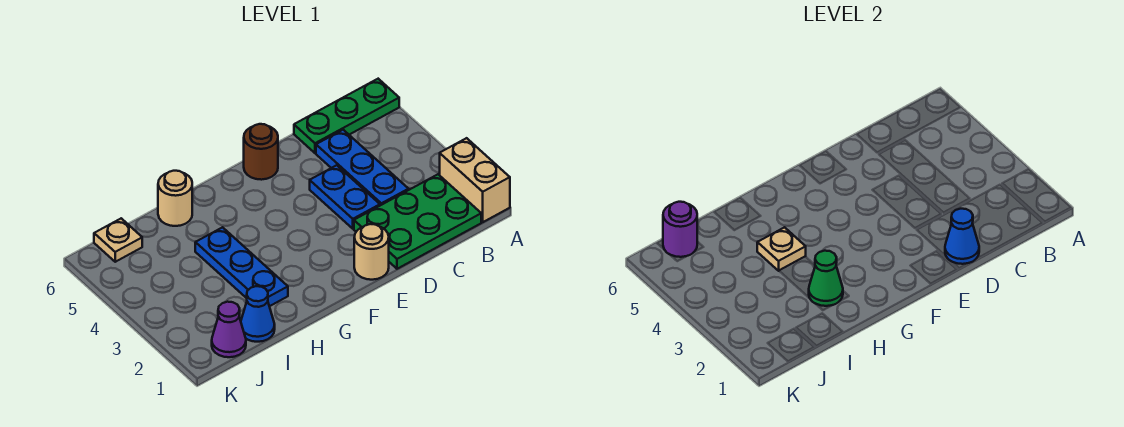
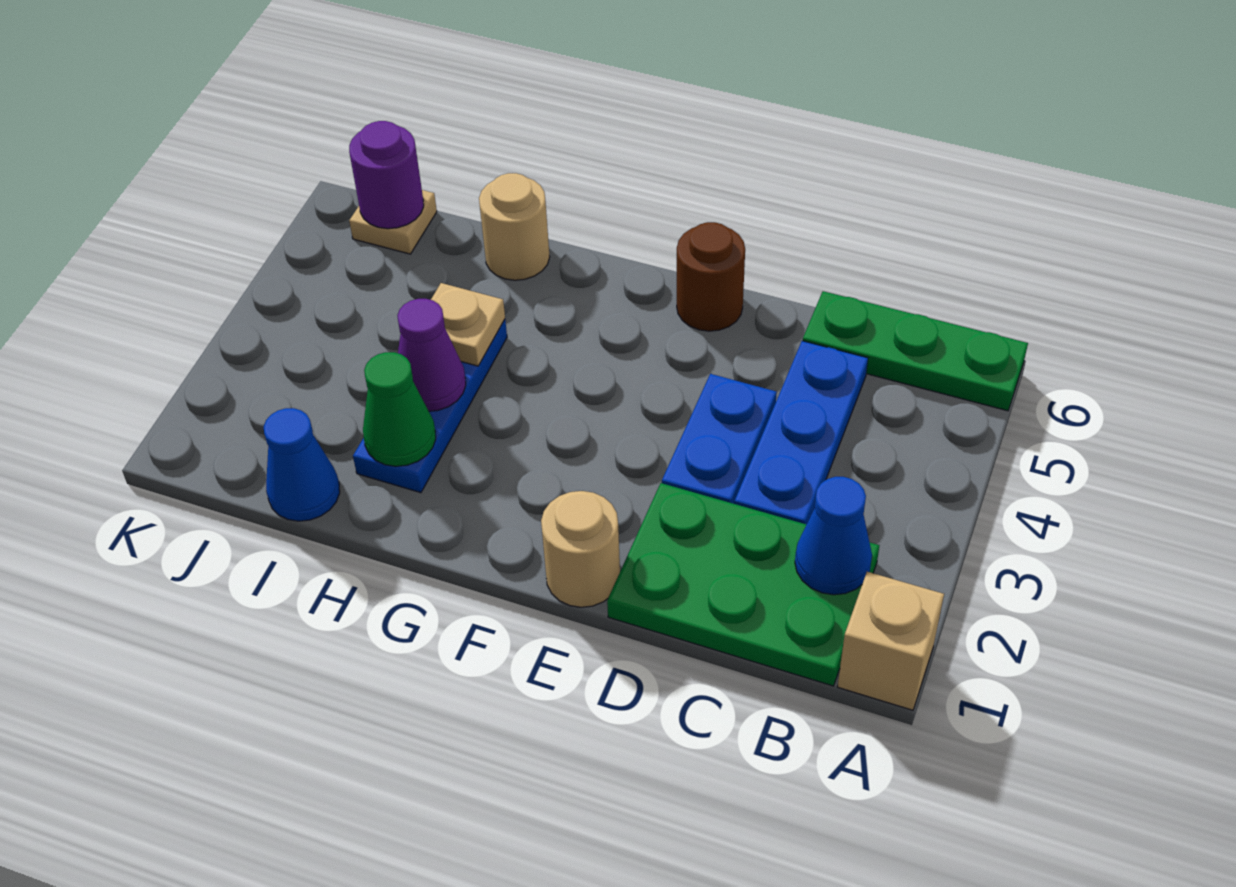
tan 1x2 brick [440,138,510,222] -> tan 1x1 brick [837,572,944,710]
blue 1x1 cone [945,209,979,264] -> blue 1x1 cone moved to [795,477,872,595]
purple 1x1 cone [212,302,246,357] -> purple 1x1 cone moved to [397,299,466,411]

